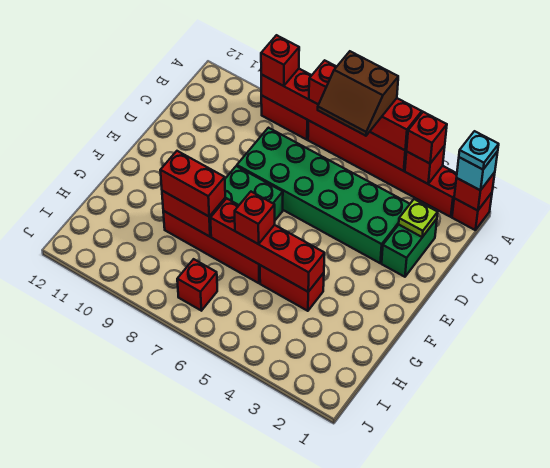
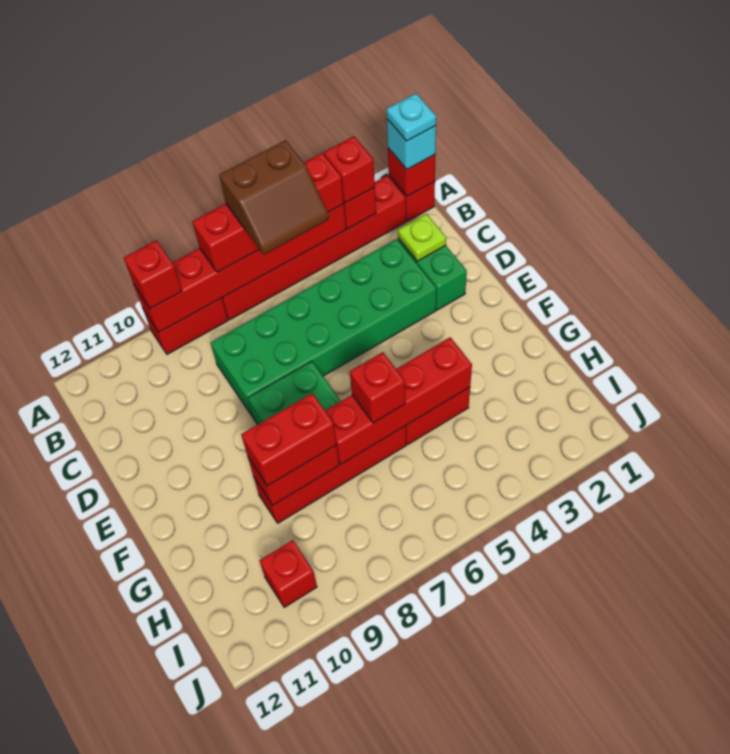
red 1x1 brick [177,259,217,311] -> red 1x1 brick moved to [260,540,317,607]

